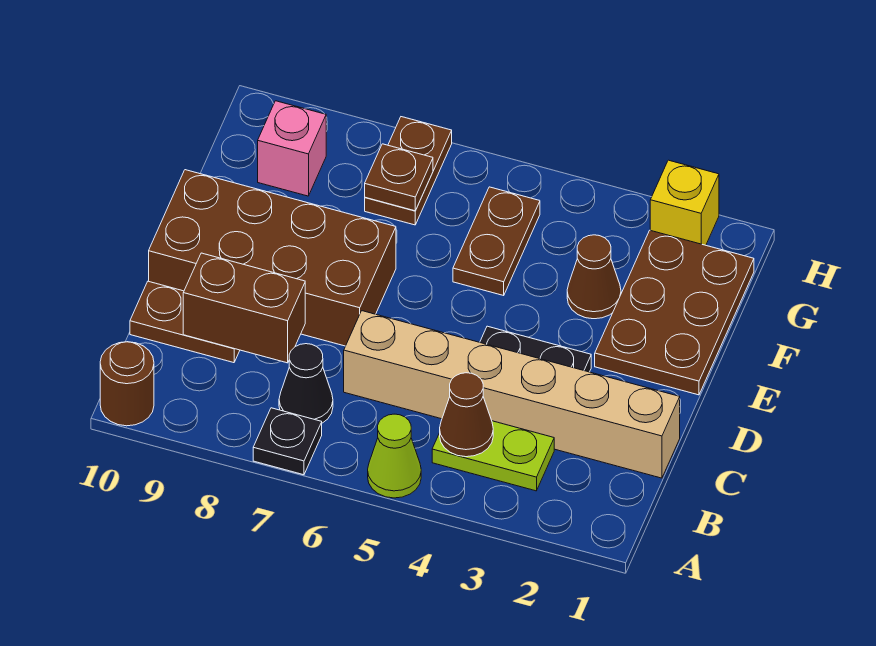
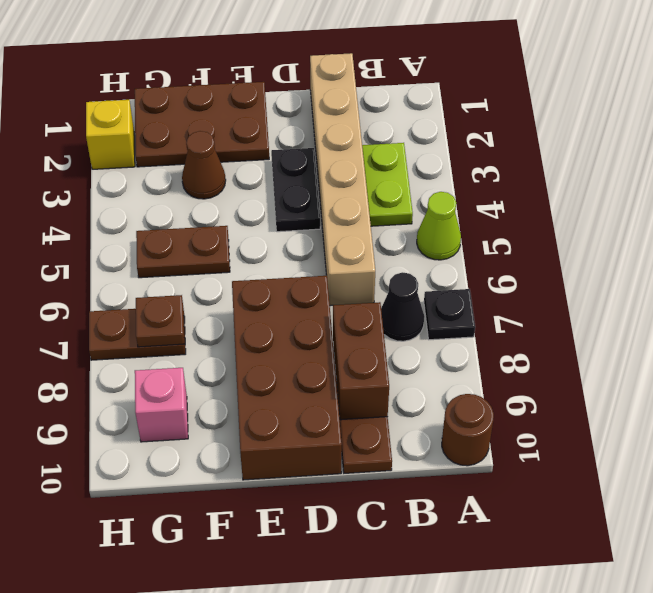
brown 1x1 cone [440,373,493,457] -> none

